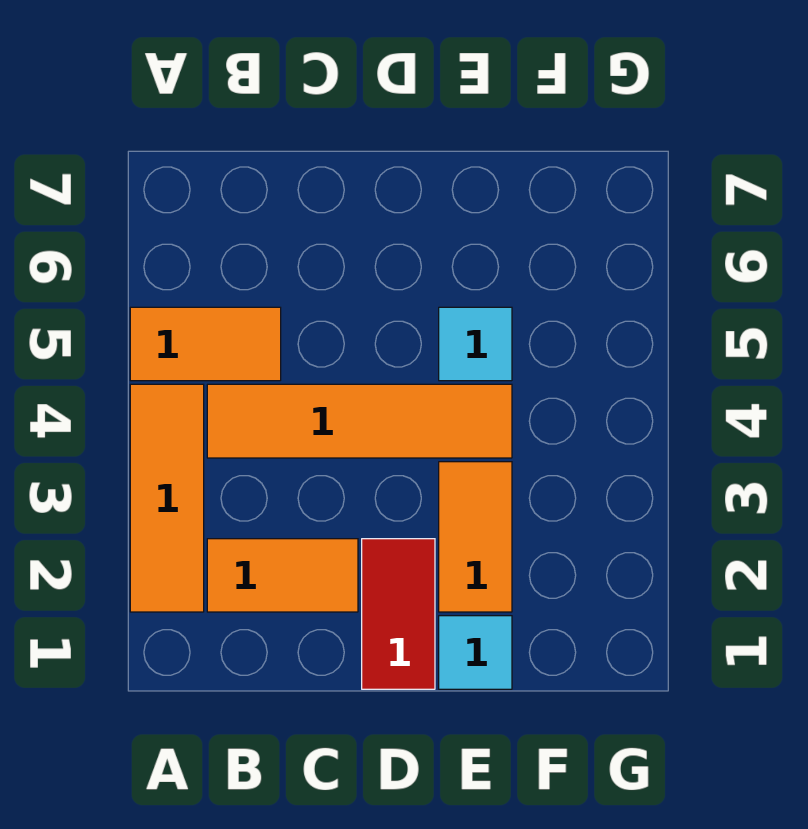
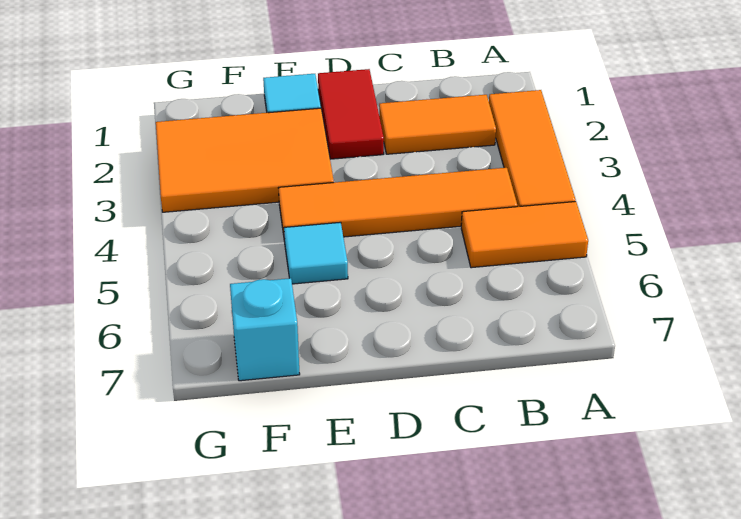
orange 1x2 tile [439,462,512,612] -> orange 2x3 tile [156,108,334,212]
none -> cyan 1x1 brick [230,278,300,381]

